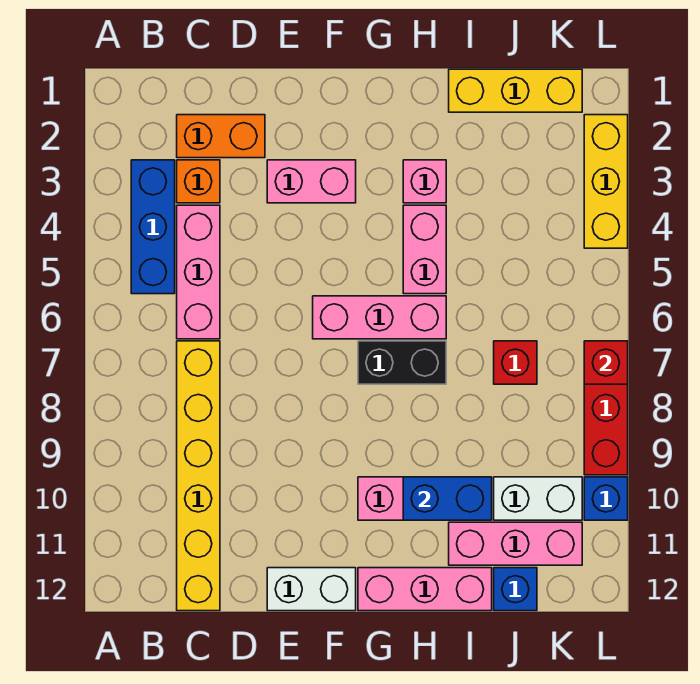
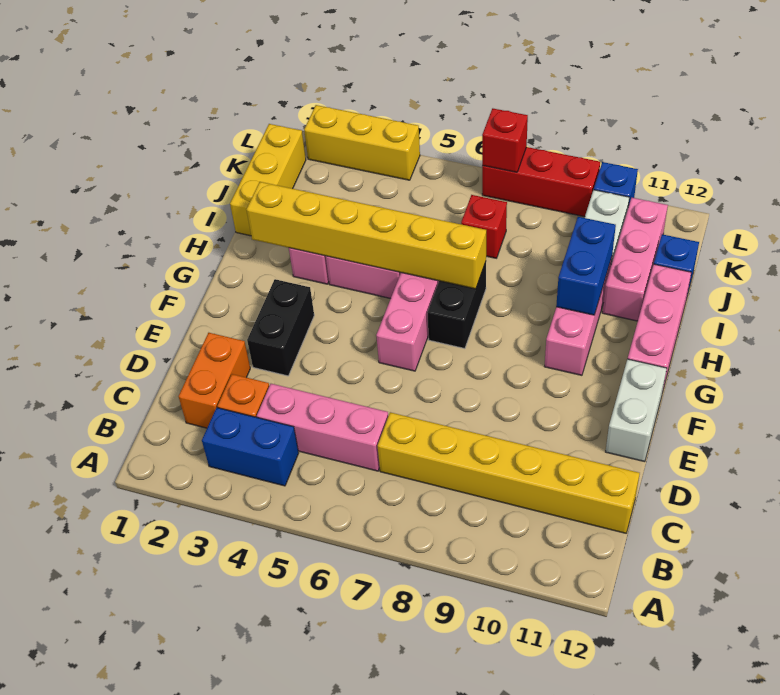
blue 1x3 brick [131,160,175,294] -> blue 1x2 brick [202,408,299,486]
pink 1x2 brick [267,160,356,203] -> black 1x2 brick [247,279,314,376]
none -> yellow 1x6 brick [246,182,486,289]

